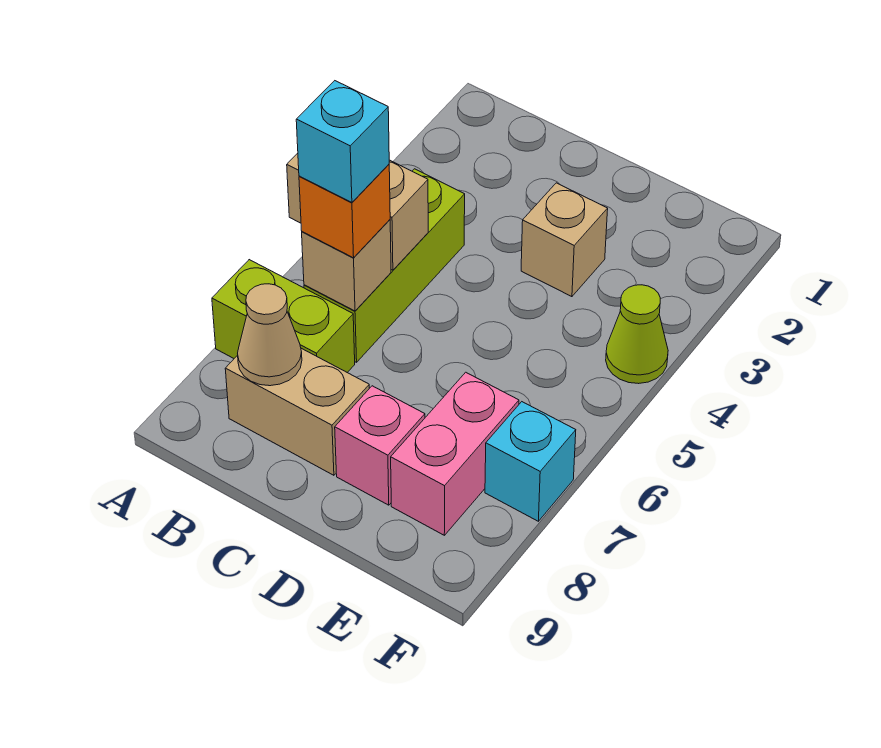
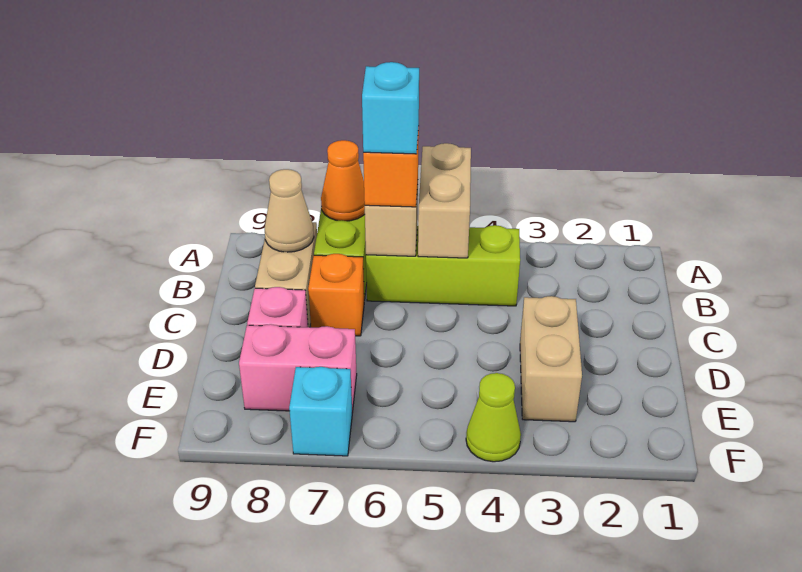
none -> orange 1x1 cone [321,140,365,221]
none -> orange 1x1 brick [308,254,364,336]
tan 1x1 brick [521,183,608,297] -> tan 1x2 brick [520,296,582,422]

